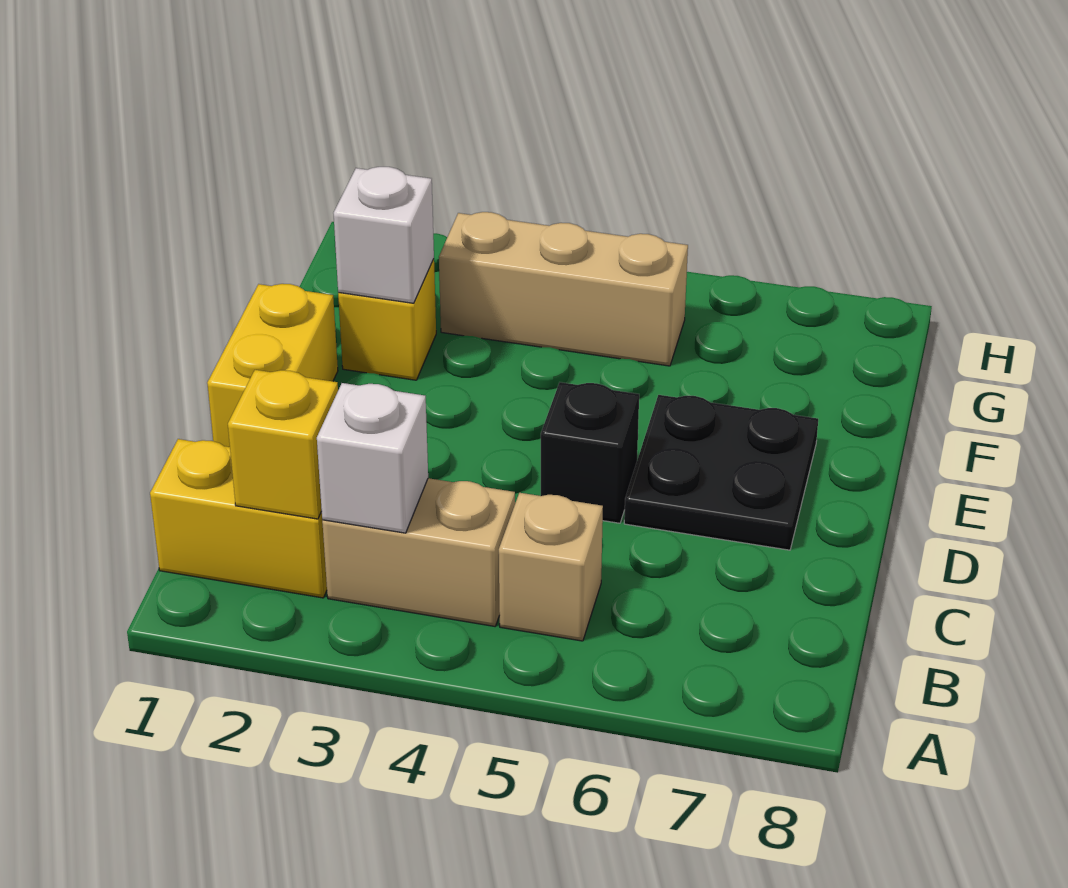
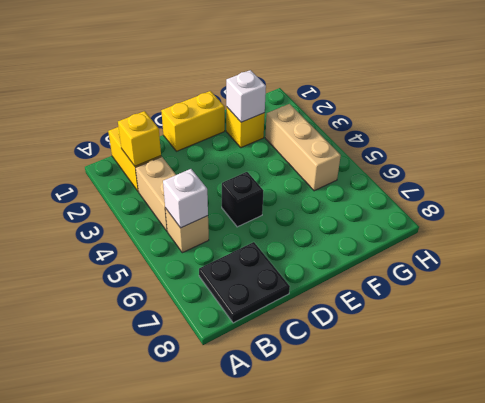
white 1x1 brick [317,383,428,533] -> white 1x1 brick moved to [163,169,208,228]
black 2x2 plate [624,395,818,550] -> black 2x2 plate moved to [199,242,290,323]

